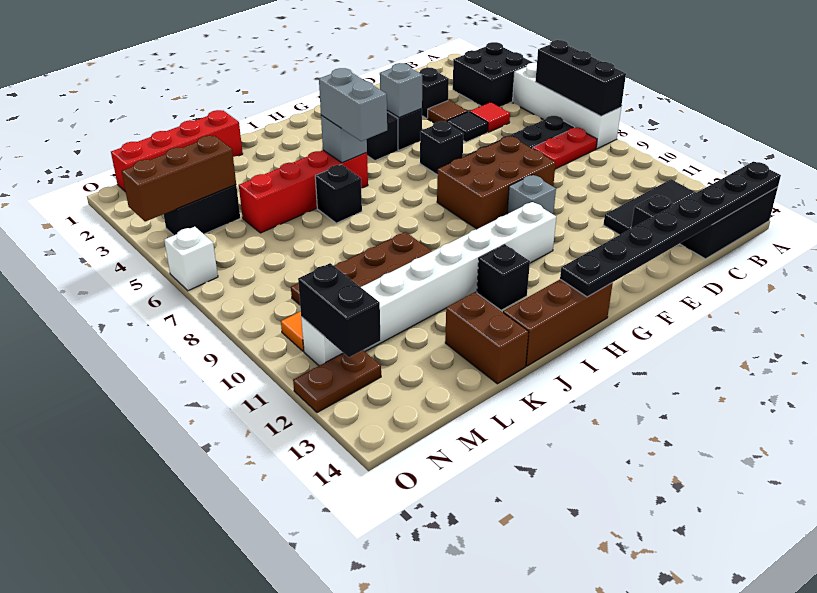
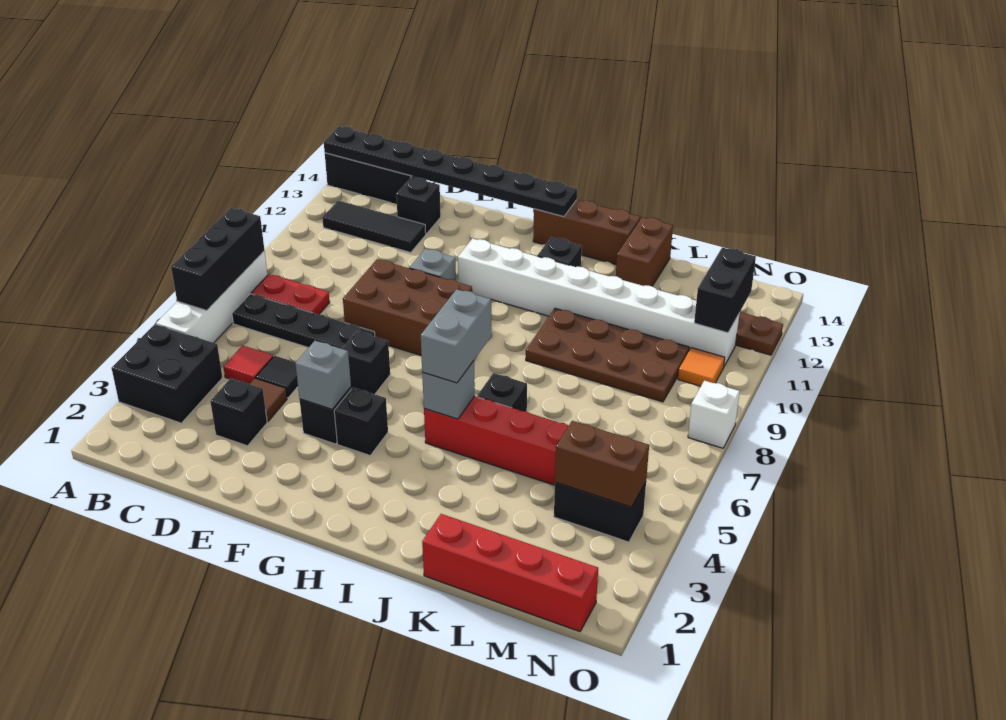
brown 1x3 brick [122,136,236,222] -> brown 1x2 brick [555,421,649,507]
white 1x1 brick [164,227,218,291] -> white 1x1 brick moved to [688,381,740,448]

